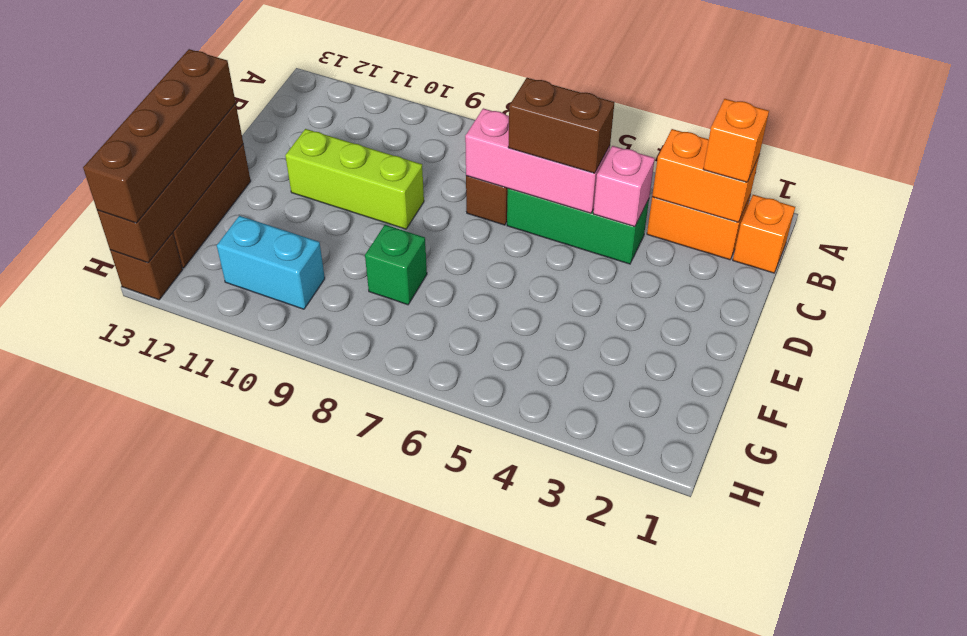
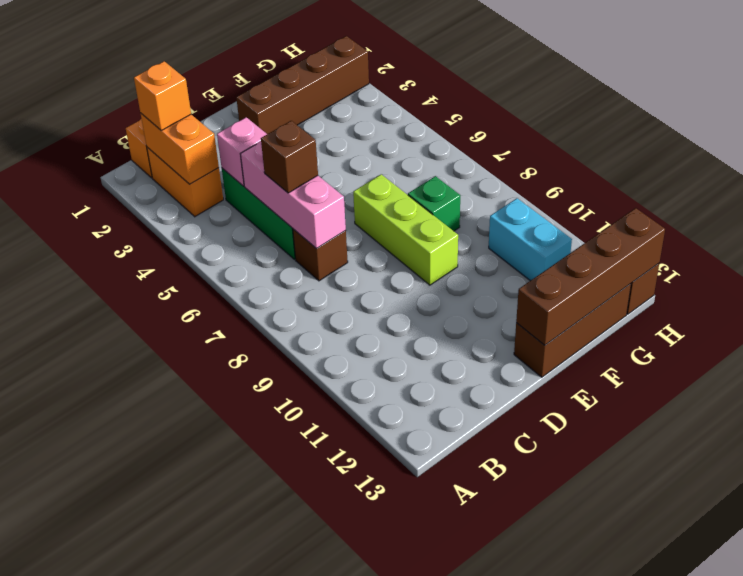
brown 1x2 brick [508,78,614,173] -> brown 1x1 brick [261,121,318,193]
lime 1x3 brick [285,129,424,229] -> lime 1x3 brick moved to [353,174,458,285]
brown 1x4 brick [83,49,236,223] -> brown 1x4 brick moved to [236,36,369,134]

